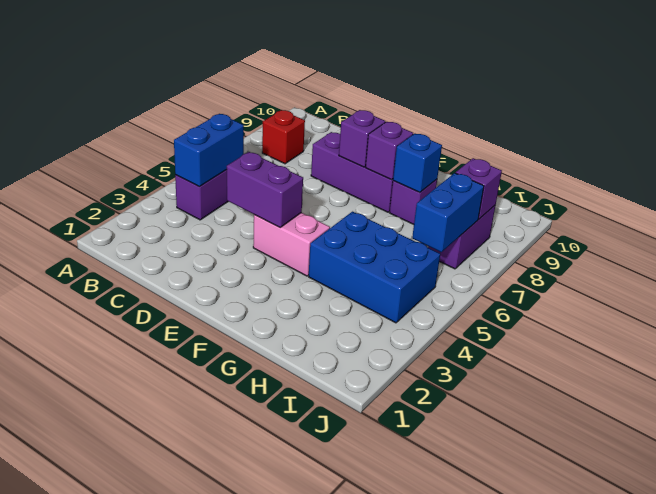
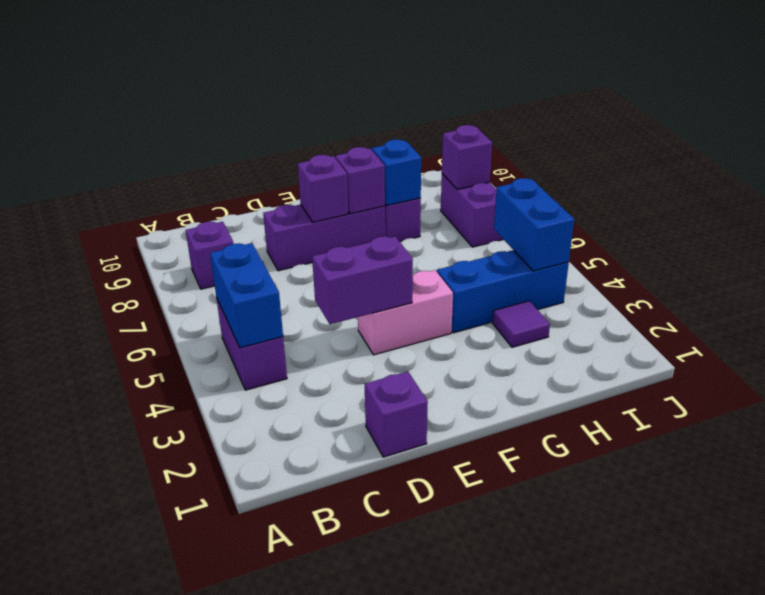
red 1x1 brick [262,110,305,164] -> purple 1x1 brick [186,222,233,289]
none -> purple 1x1 brick [365,371,428,457]
blue 2x3 brick [309,212,440,323] -> blue 1x3 brick [437,250,569,333]
none -> purple 1x1 tile [493,301,550,347]
blue 1x2 brick [412,173,484,252] -> blue 1x2 brick moved to [494,178,574,271]

